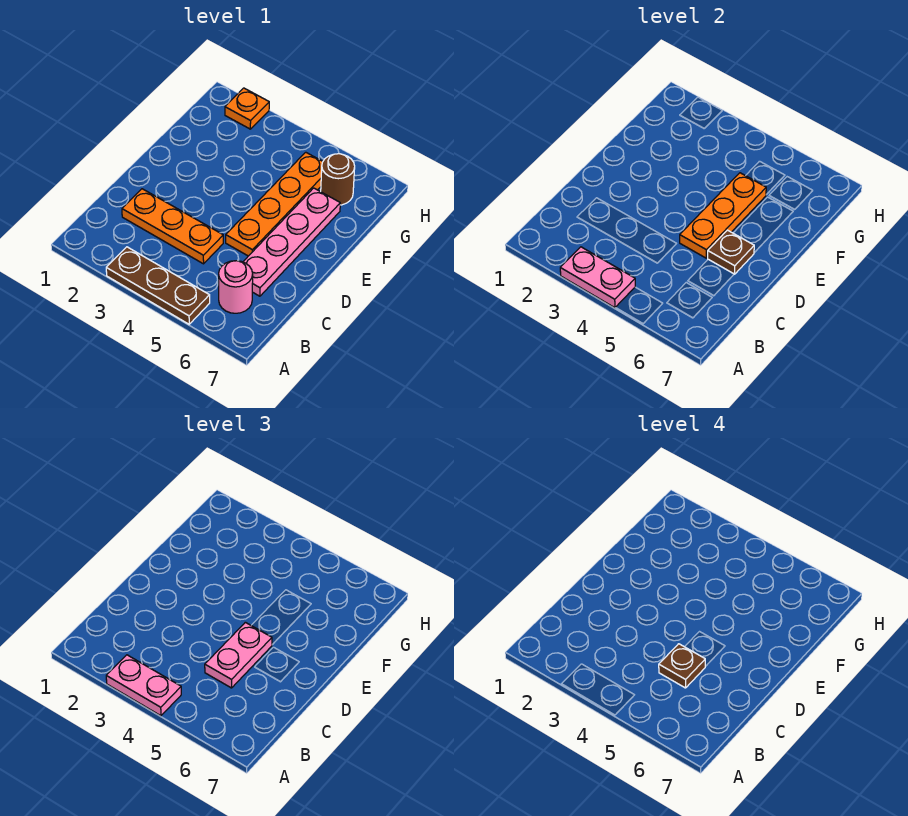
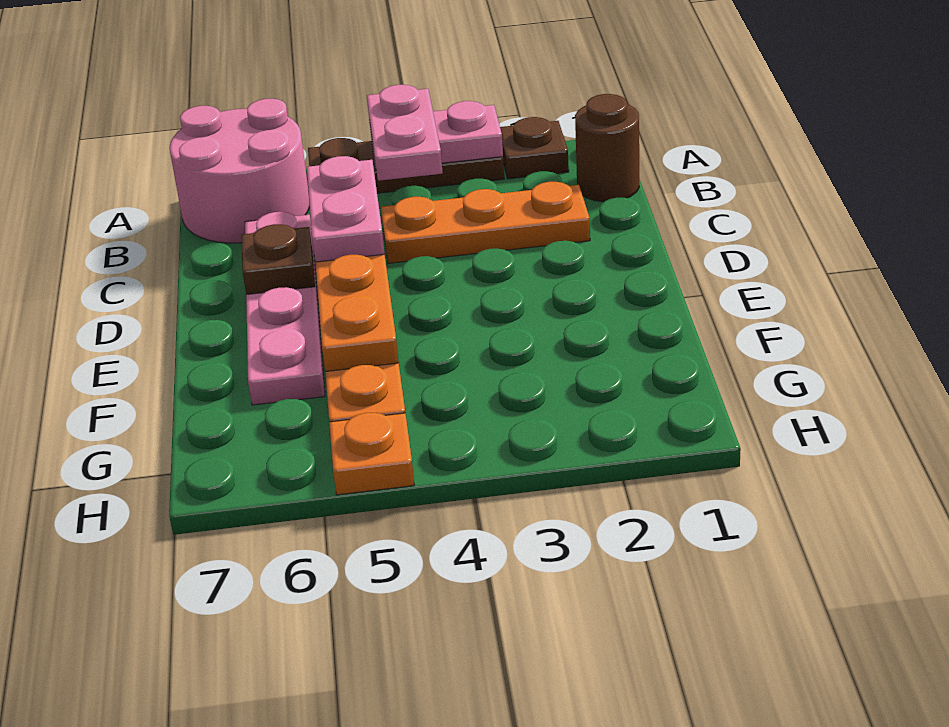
pink 1x2 plate [106,655,181,716] -> pink 1x2 plate turned to [367,85,443,181]
pink 1x1 round brick [219,261,253,313] -> pink 2x2 round brick [170,99,310,243]
brown 1x1 plate [659,644,705,688] -> brown 1x1 plate moved to [500,117,569,179]
brown 1x1 round brick [321,154,355,205] -> brown 1x1 round brick moved to [575,94,639,202]
orange 1x1 plate [225,88,269,129] -> orange 1x1 plate moved to [329,413,414,495]

